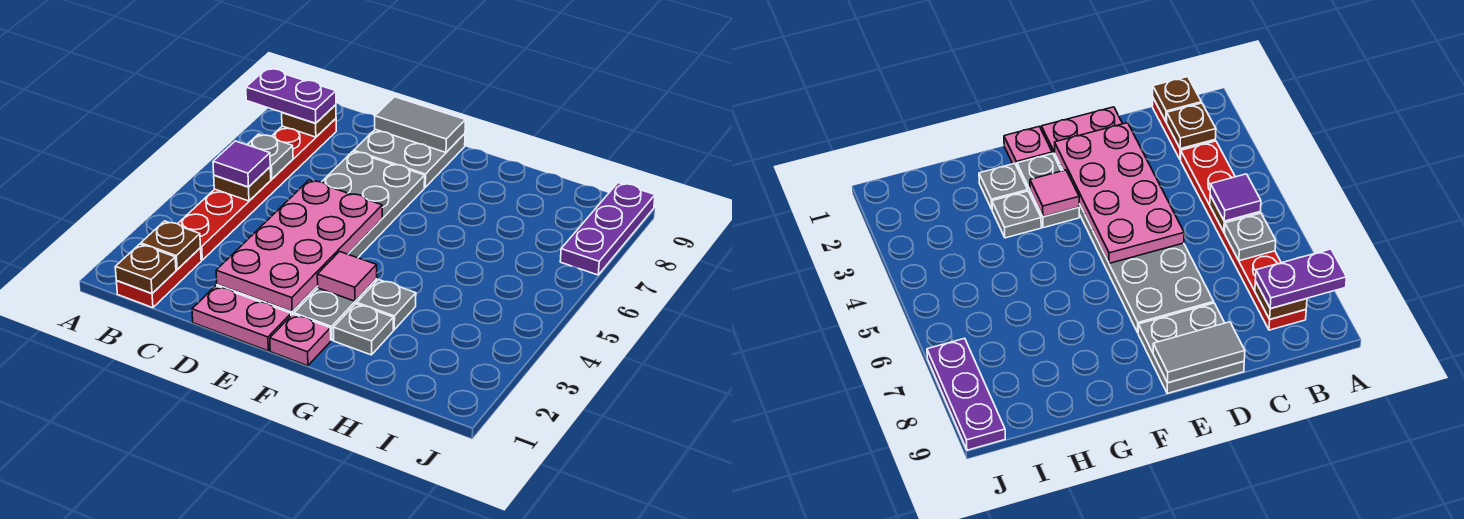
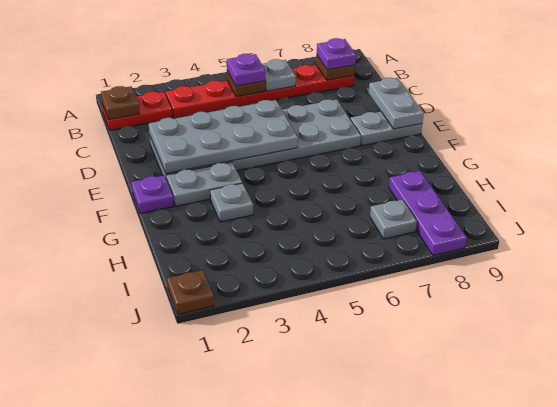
purple 1x2 plate [246,69,336,123] -> purple 1x1 plate [317,38,356,70]
brown 1x1 plate [141,221,201,269] -> brown 1x1 plate moved to [167,270,214,315]
purple 1x1 tile [213,141,270,187] -> purple 1x1 plate [227,54,265,86]
pink 1x2 plate [192,286,291,351] -> none
pink 2x4 plate [216,180,382,311] -> grey 2x4 plate [149,100,298,174]
grey 2x2 plate [354,129,465,187] -> grey 1x2 plate [350,112,422,146]
grey 1x2 tile [375,97,465,152] -> grey 1x2 plate [368,78,424,129]
pink 1x1 plate [270,314,331,366] -> purple 1x1 plate [131,175,174,214]
pink 1x1 tile [317,252,377,301] -> none
grey 1x1 plate [333,304,393,355] -> grey 1x1 plate moved to [370,200,417,239]
purple 1x3 plate [560,183,655,275] -> purple 1x3 plate turned to [389,171,467,255]

